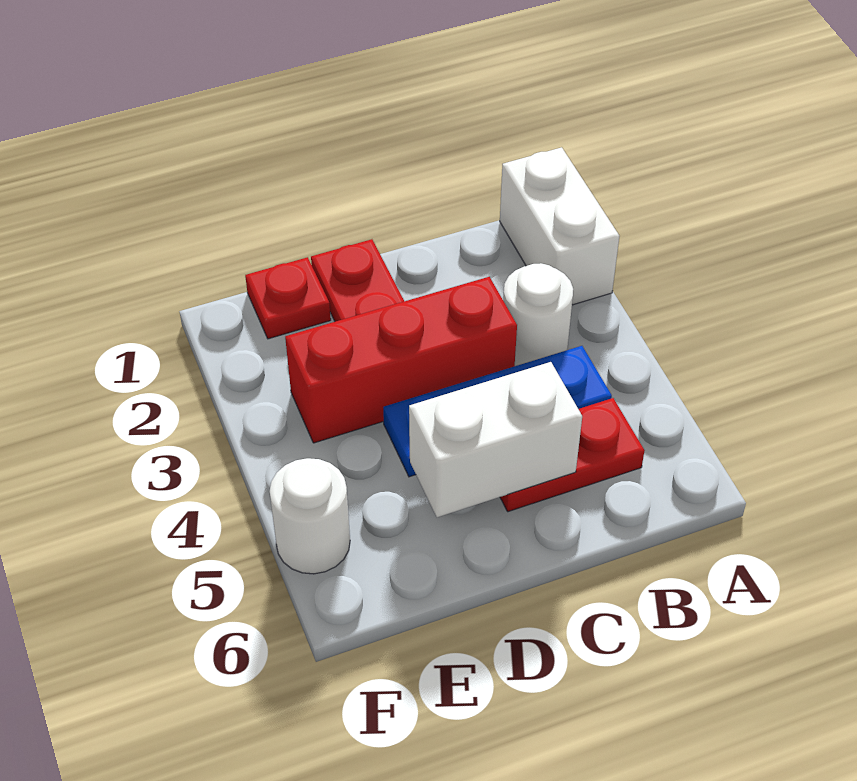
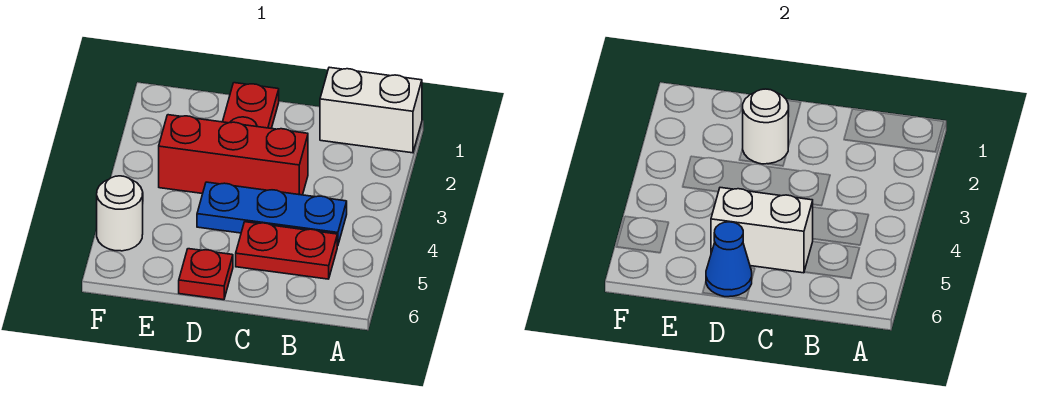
white 1x2 brick [500,147,620,305] -> white 1x2 brick turned to [320,67,422,153]
white 1x1 round brick [503,263,573,366] -> white 1x1 round brick moved to [743,89,788,164]
none -> blue 1x1 cone [706,222,752,297]
red 1x1 plate [245,257,331,339] -> red 1x1 plate moved to [179,249,233,300]

